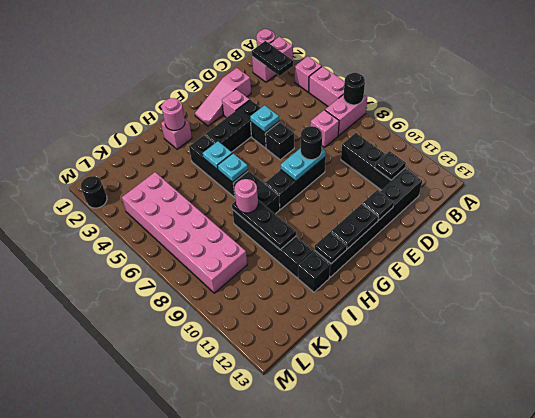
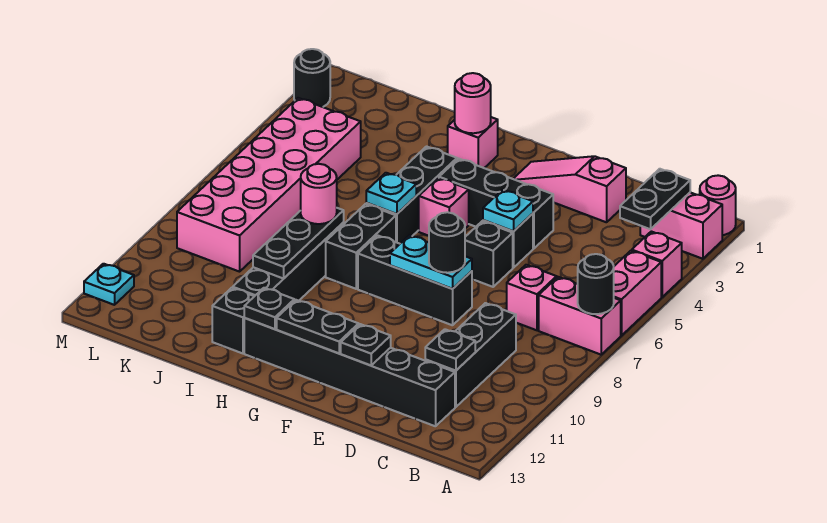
pink 1x1 brick [222,89,250,118] -> pink 1x1 brick moved to [419,178,469,236]
cyan 1x1 plate [203,141,232,170] -> cyan 1x1 plate moved to [84,264,134,305]

